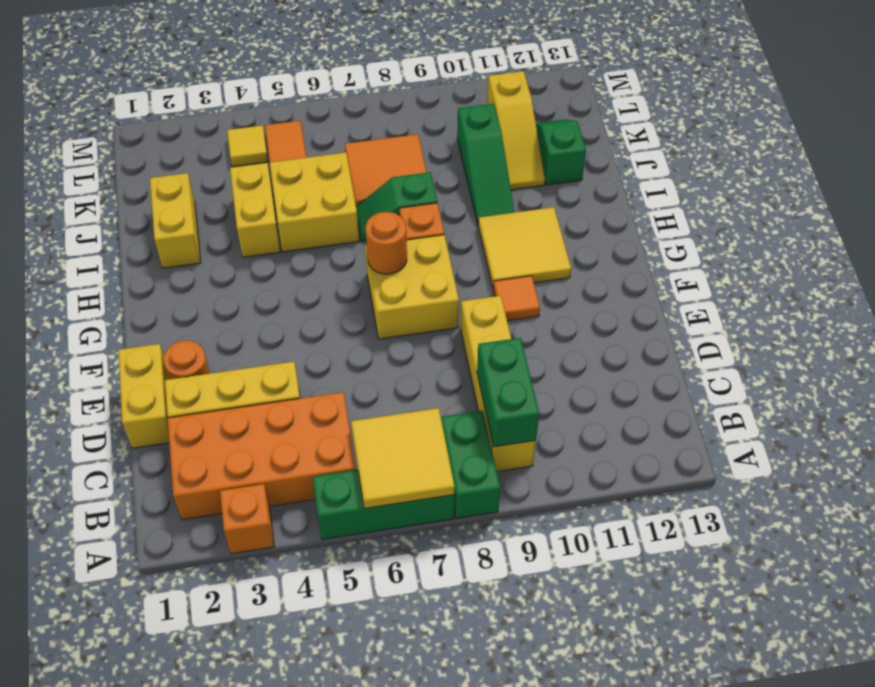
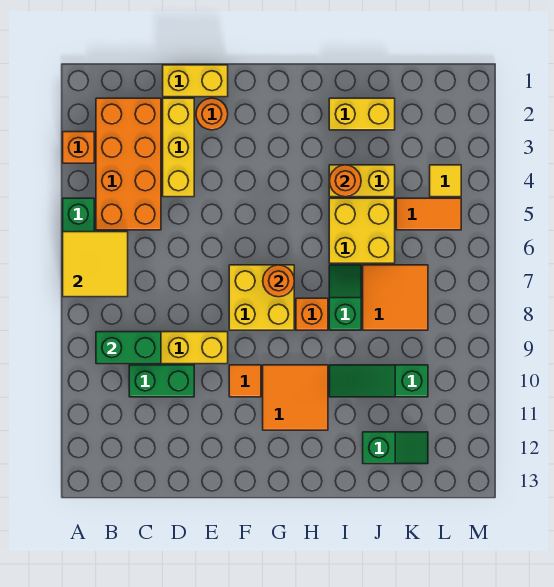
green 1x2 brick [441,411,500,519] -> green 1x2 brick moved to [129,365,194,397]
yellow 2x2 tile [478,207,571,287] -> orange 2x2 tile [263,365,328,430]
none -> orange 1x1 round brick [329,165,361,197]
yellow 1x3 slope [487,71,545,190] -> none

